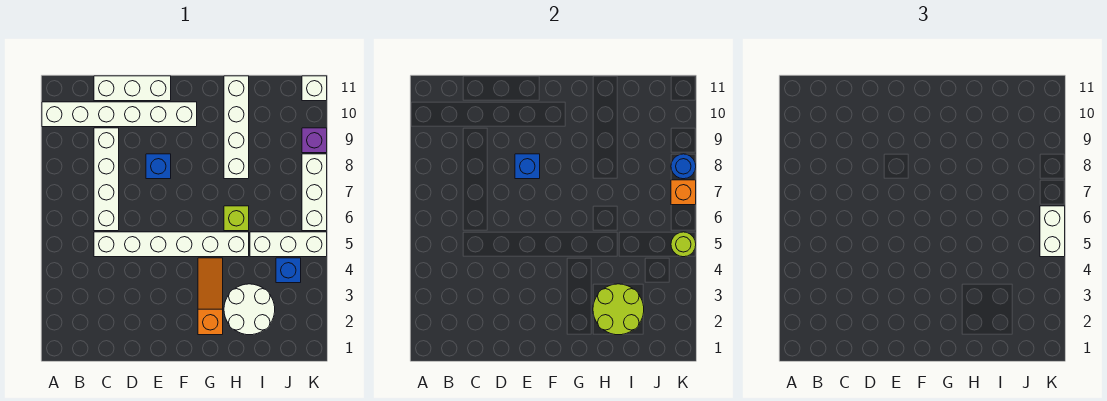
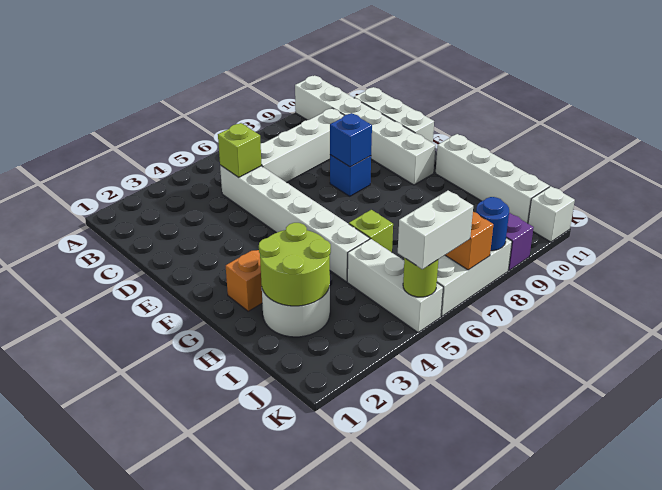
none -> lime 1x1 brick [218,123,262,177]
white 1x4 brick [224,76,249,179] -> white 1x4 brick turned to [436,134,549,223]
blue 1x1 brick [276,258,301,283] -> none

